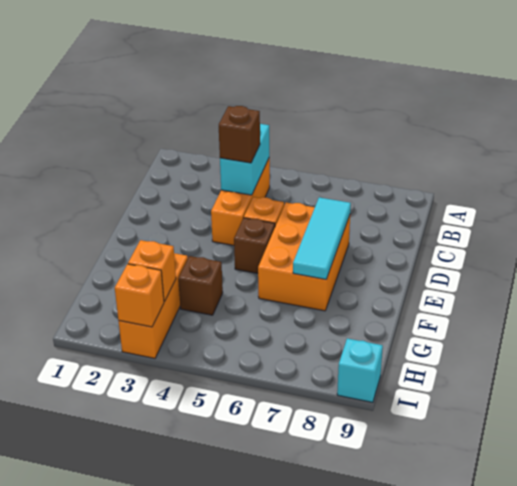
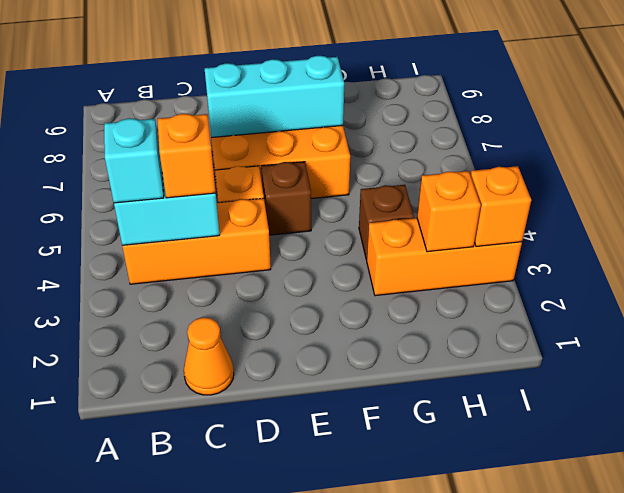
none -> orange 1x1 cone [184,318,234,395]
brown 1x1 brick [219,106,260,163] -> orange 1x1 brick [158,114,216,198]
cyan 1x3 tile [293,197,351,279] -> cyan 1x3 brick [204,56,344,138]
cyan 1x1 brick [337,338,383,402] -> cyan 1x1 brick moved to [104,118,164,203]

